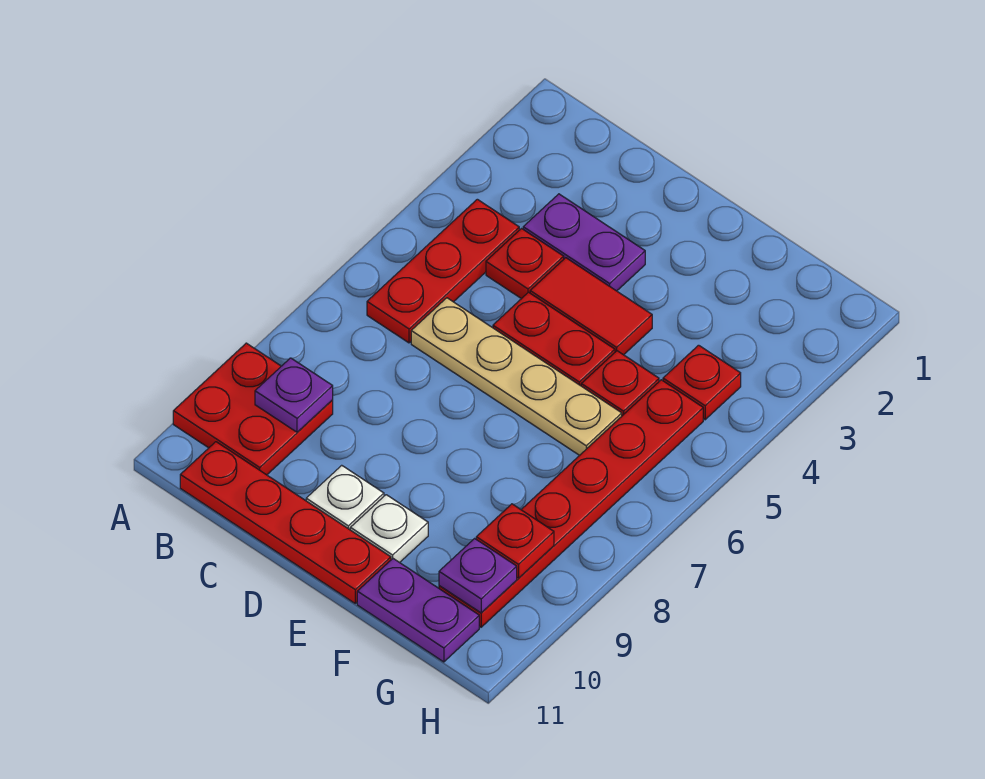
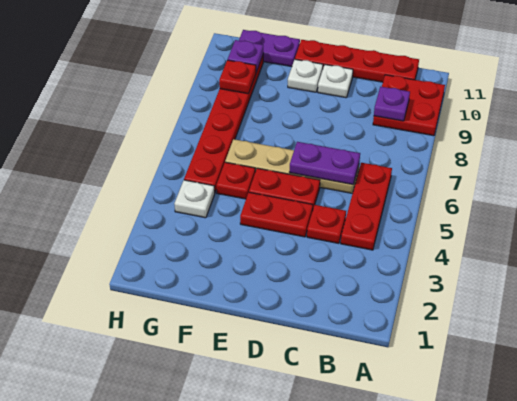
purple 1x2 plate [523,194,645,291] -> purple 1x2 plate moved to [290,142,360,185]
red 1x2 tile [530,258,652,355] -> red 1x2 plate [240,192,313,237]
red 1x1 plate [663,345,741,420] -> white 1x1 plate [174,180,215,218]

